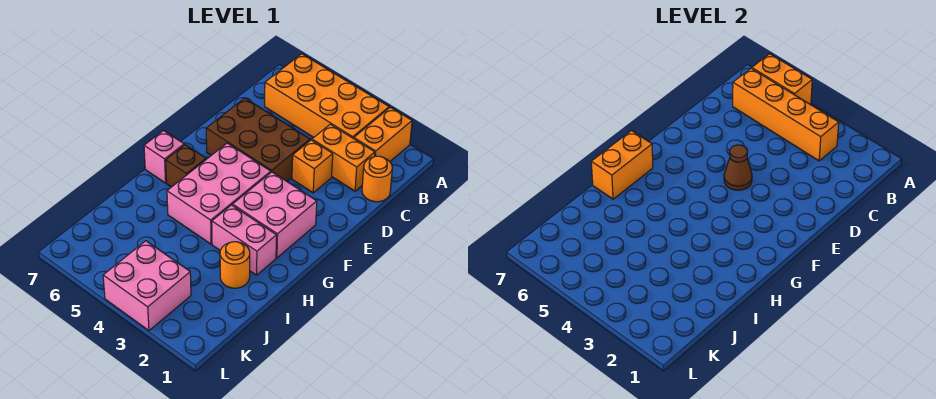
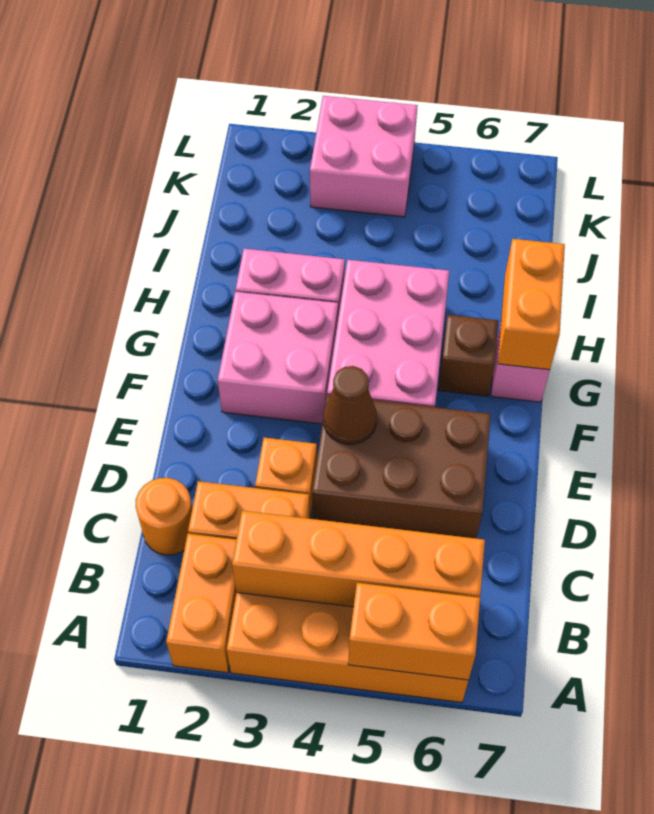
orange 1x1 round brick [220,242,250,288] -> none

